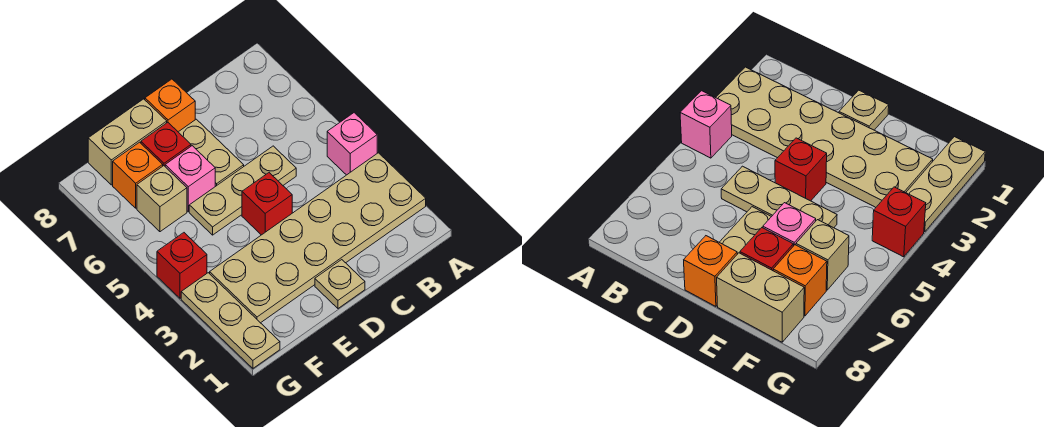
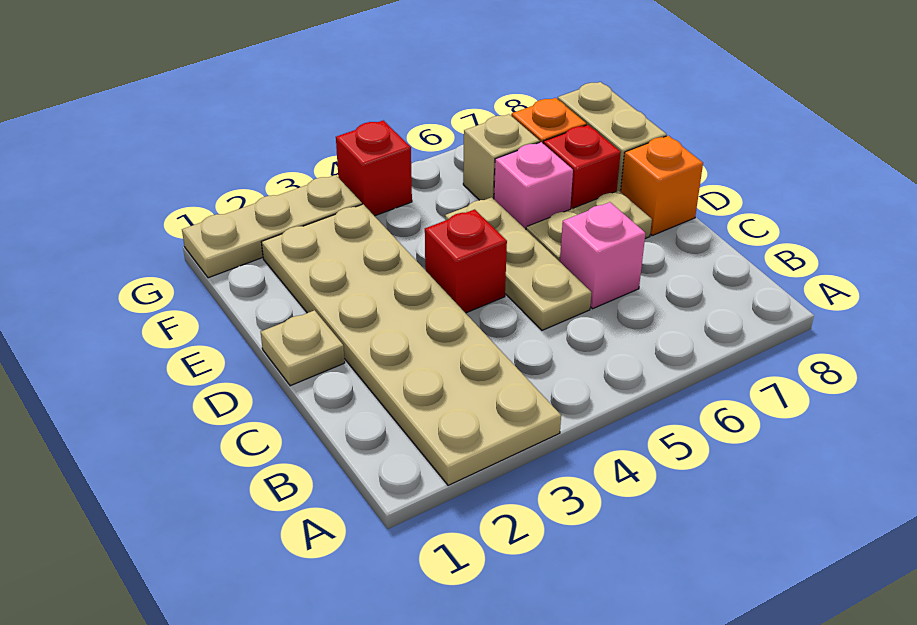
pink 1x1 brick [327,113,377,175] -> pink 1x1 brick moved to [560,202,645,309]

